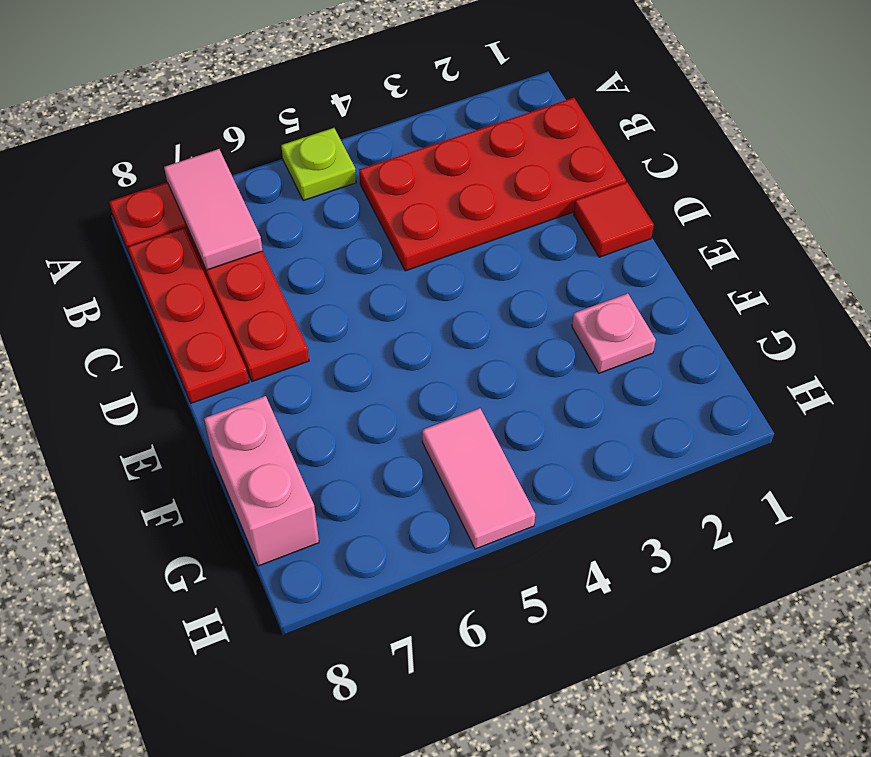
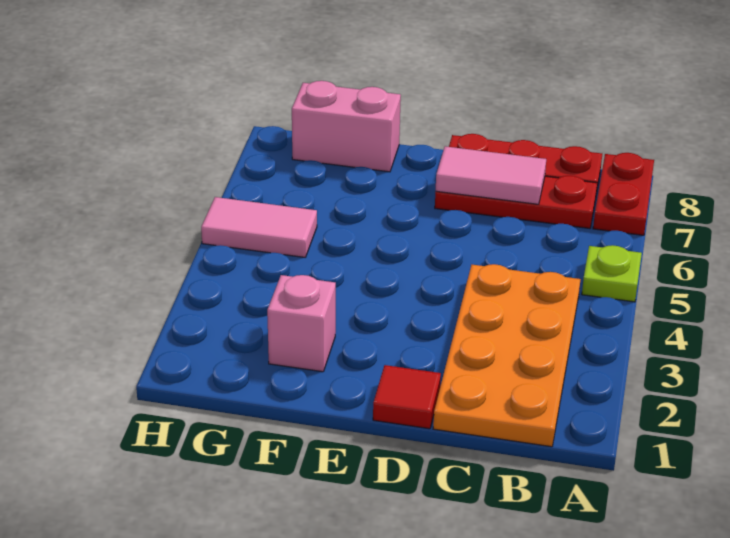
pink 1x2 tile [164,149,263,270] -> pink 1x2 tile moved to [436,146,546,204]
red 2x4 plate [359,98,626,271] -> orange 2x4 plate [433,264,580,447]
pink 1x1 plate [572,293,656,373] -> pink 1x1 brick [267,275,336,372]

